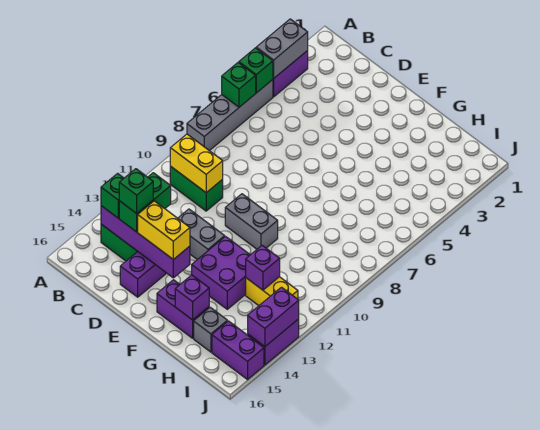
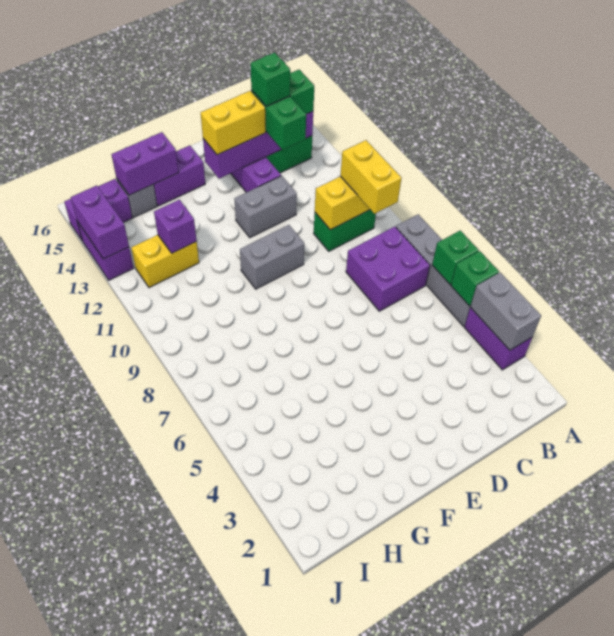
none -> yellow 1x2 brick [340,140,401,214]
purple 2x2 brick [192,237,250,309] -> purple 2x2 brick moved to [346,227,430,311]
purple 1x1 brick [175,275,209,320] -> purple 1x2 brick [111,132,179,195]

